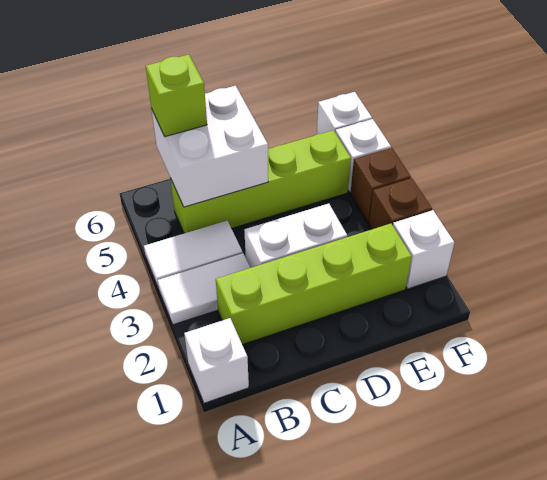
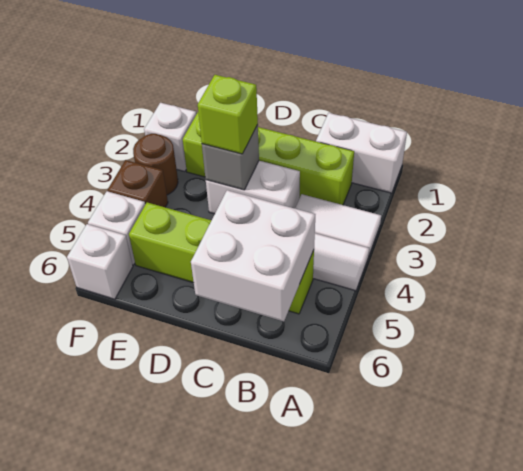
white 1x1 brick [184,318,249,403] -> white 1x2 brick [316,113,407,193]
lime 1x1 brick [146,55,207,136] -> lime 1x1 brick moved to [198,75,258,154]
none -> grey 1x1 brick [202,125,259,190]
brown 1x1 brick [369,178,432,229] -> brown 1x1 round brick [133,134,178,195]

